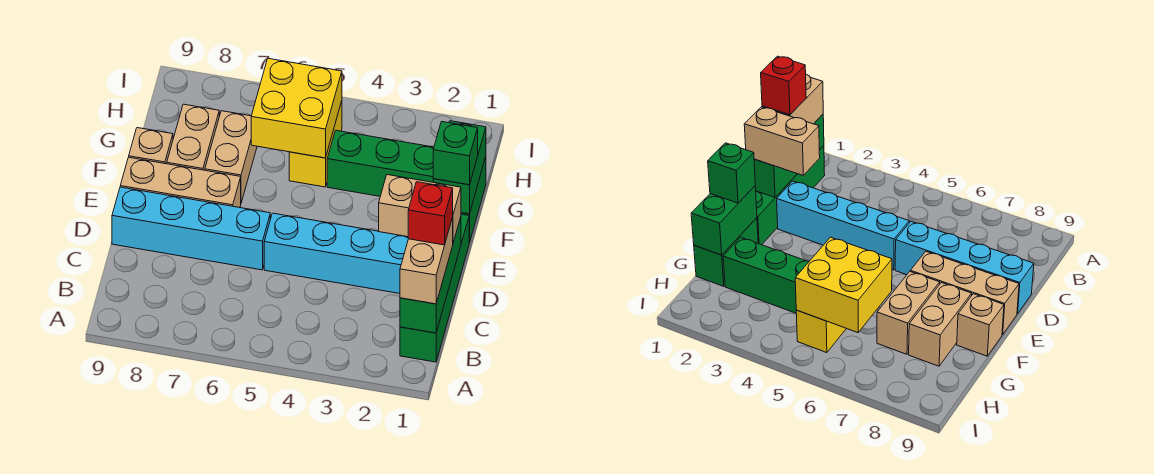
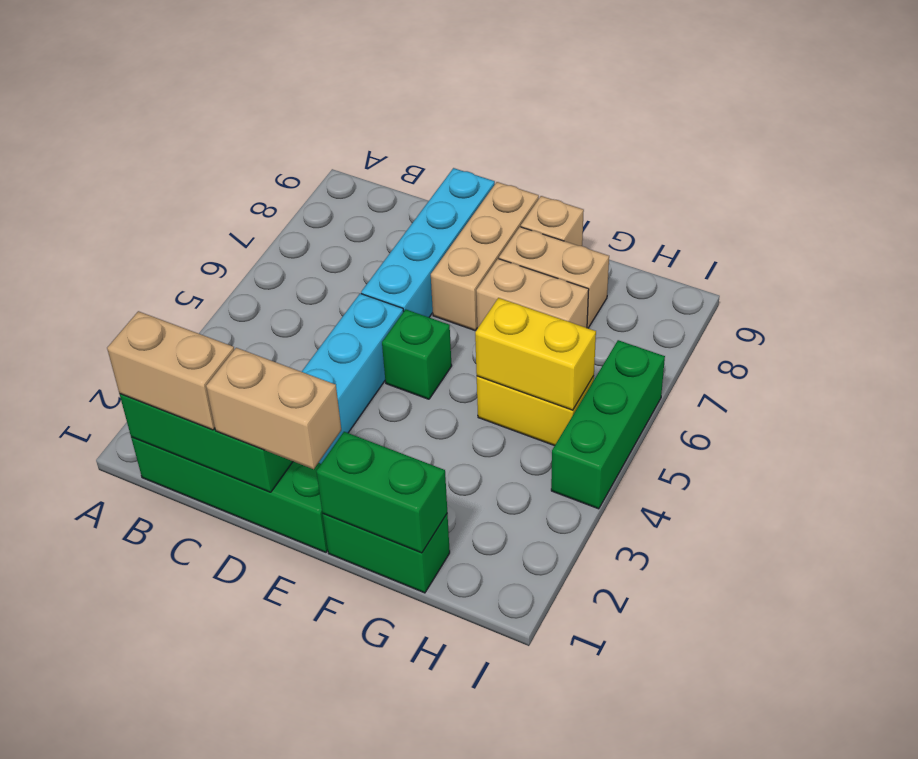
red 1x1 brick [408,182,453,245] -> none
tan 1x2 brick [379,175,461,242] -> tan 1x2 brick turned to [206,348,341,469]
green 1x1 brick [433,121,478,185] -> green 1x1 brick moved to [382,309,452,399]
green 1x3 brick [327,130,434,196] -> green 1x3 brick moved to [551,340,665,509]
yellow 2x2 brick [251,58,342,158] -> yellow 1x2 brick [475,298,596,410]

